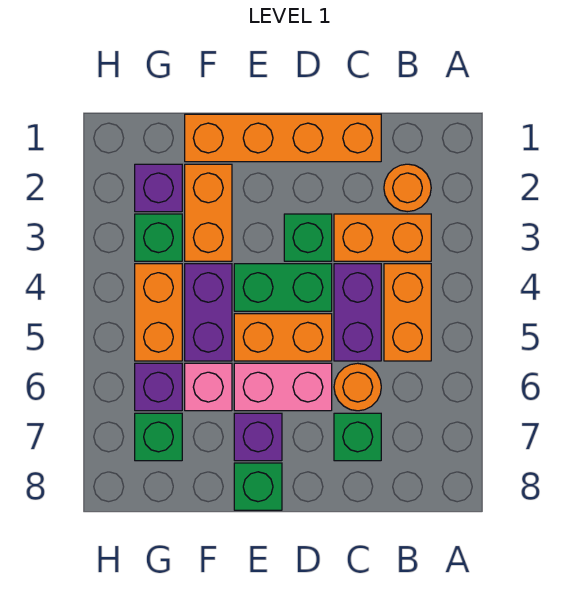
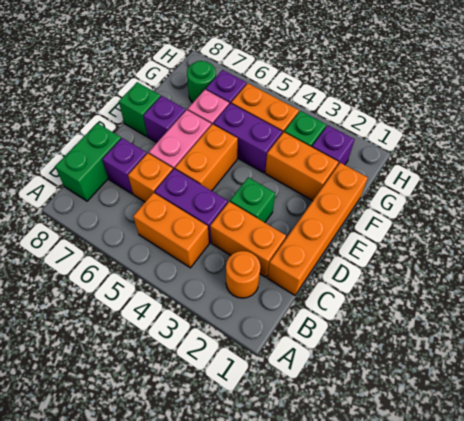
orange 1x2 brick [334,214,431,261] -> orange 1x2 brick turned to [210,202,286,277]
orange 1x1 round brick [334,363,381,411] -> orange 1x1 brick [128,153,173,202]
green 1x1 brick [334,413,381,461] -> purple 1x1 brick [102,138,147,194]
green 1x2 brick [234,264,332,311] -> green 1x2 brick moved to [55,123,121,201]
green 1x1 brick [135,413,182,461] -> green 1x1 round brick [187,61,216,103]

